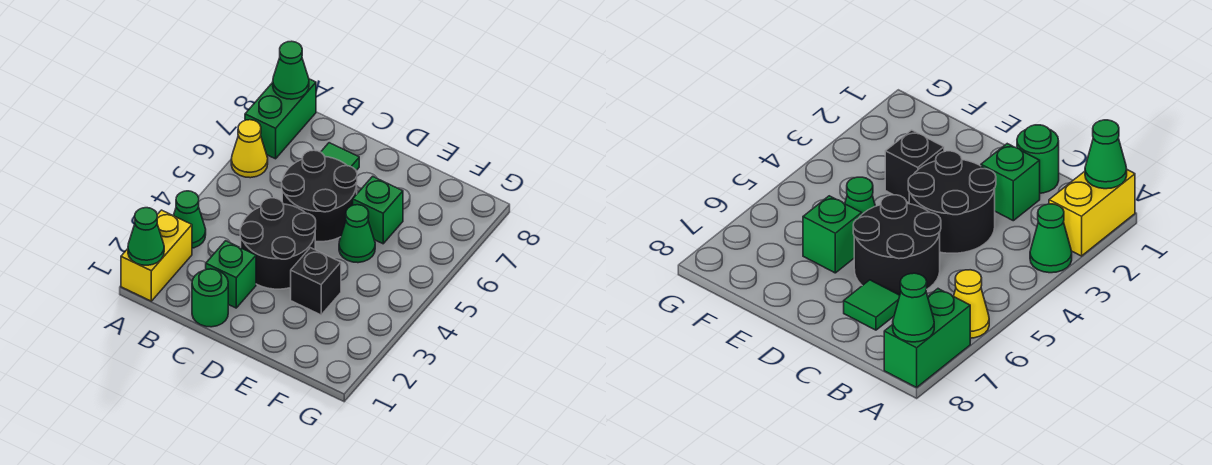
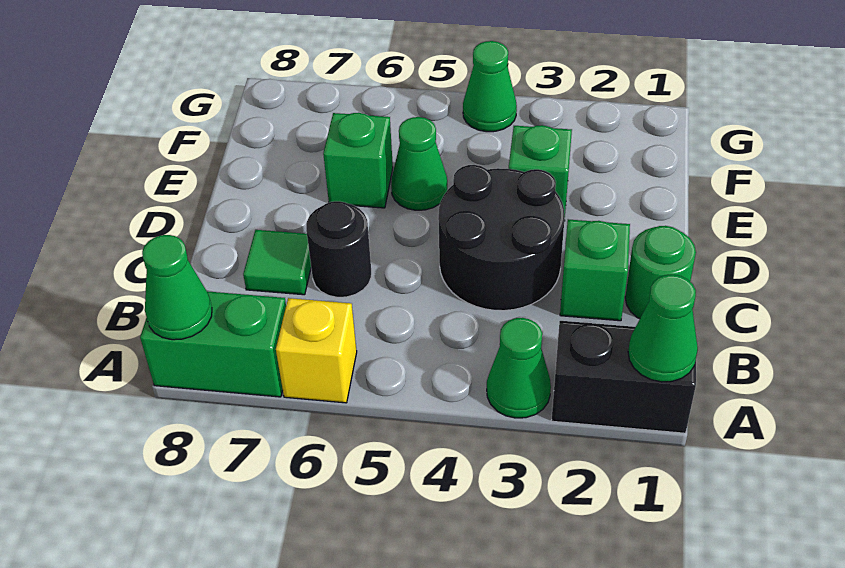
yellow 1x2 brick [121,210,192,301] -> black 1x2 brick [551,321,696,433]
yellow 1x1 cone [231,120,268,178] -> yellow 1x1 brick [276,298,357,403]
black 2x2 round brick [282,150,357,242] -> black 1x1 round brick [306,201,371,297]
black 1x1 brick [291,248,341,315] -> green 1x1 brick [509,125,572,221]
none -> green 1x1 cone [463,41,517,132]

